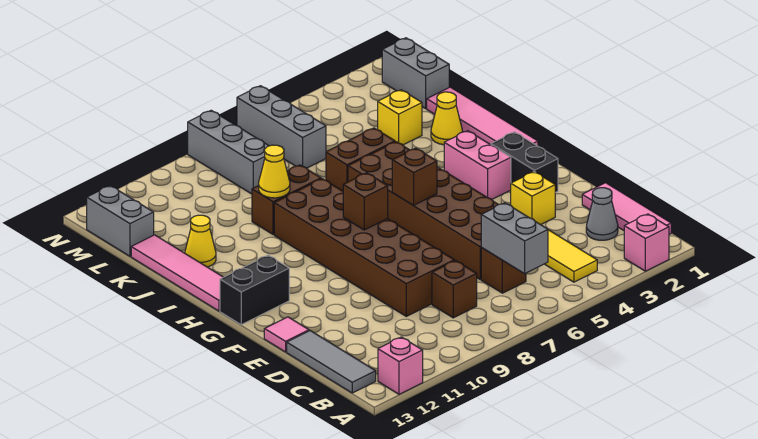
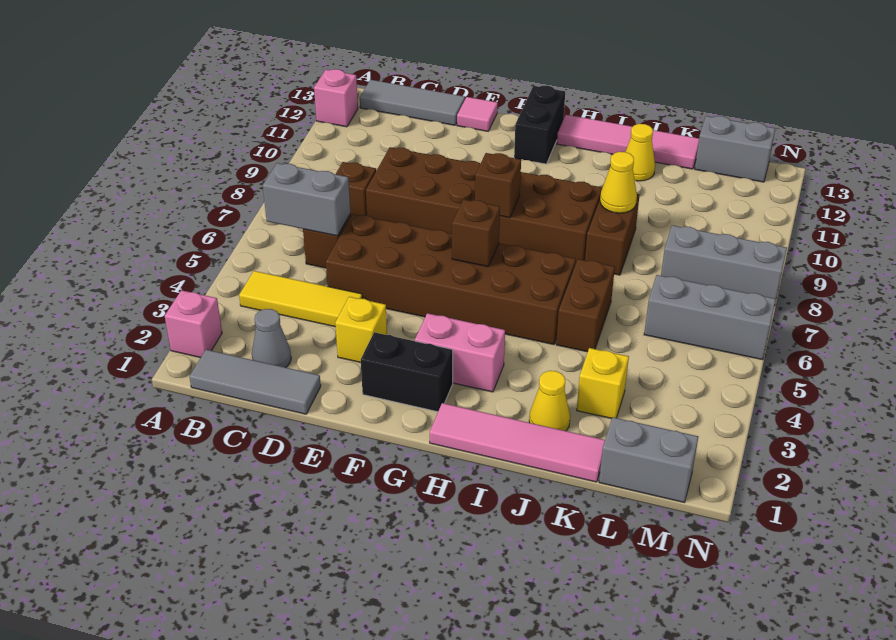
pink 1x3 tile [582,183,671,235] -> grey 1x3 tile [189,350,321,414]

